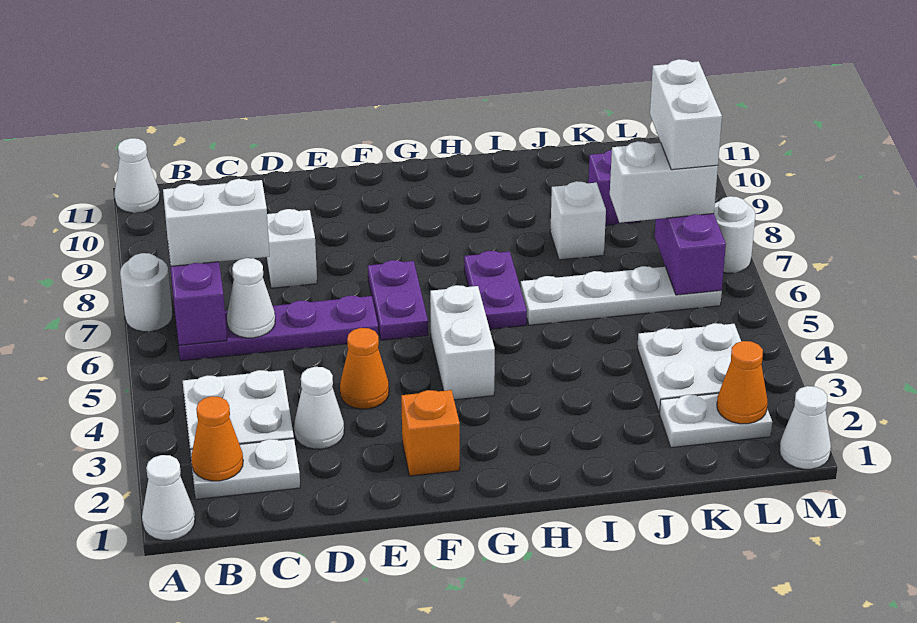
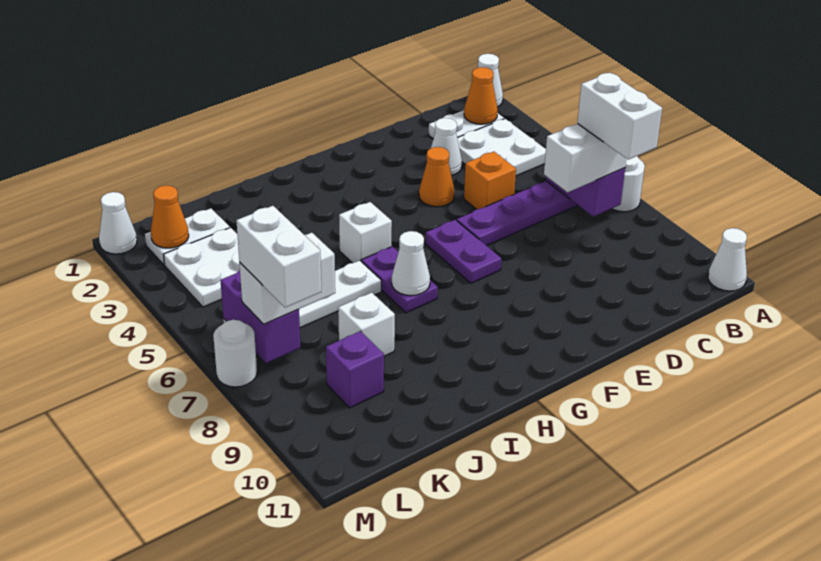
white 1x1 cone [227,258,275,338] -> white 1x1 cone moved to [392,231,430,296]
white 1x1 brick [266,209,317,288] -> white 1x1 brick moved to [339,202,392,263]
orange 1x1 brick [401,390,460,476] -> orange 1x1 brick moved to [464,152,516,209]
white 1x2 brick [430,285,495,400] -> white 1x2 brick moved to [577,73,662,160]

